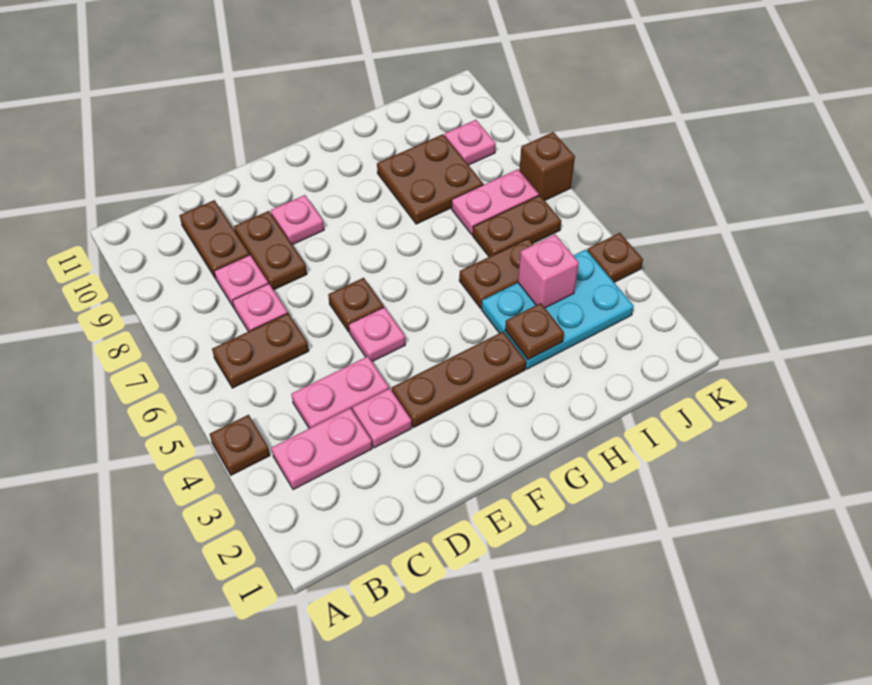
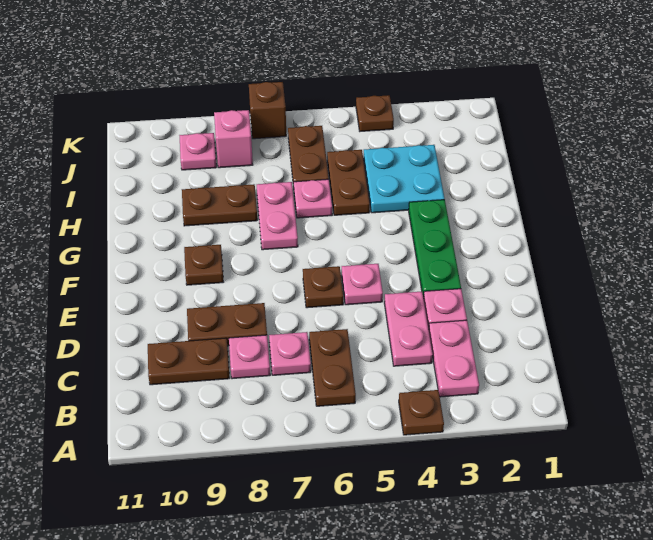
brown 1x3 plate [392,332,526,427] -> green 1x3 plate [409,200,461,298]
pink 1x1 plate [271,195,324,245] -> pink 1x1 plate moved to [294,179,332,218]
cyan 2x3 plate [481,249,634,369] -> cyan 2x2 plate [363,145,444,213]
brown 1x1 plate [505,303,564,360] -> brown 1x1 plate moved to [184,245,223,285]
brown 2x2 plate [377,134,483,224] -> brown 1x2 plate [182,184,257,226]
pink 1x1 brick [518,234,579,308] -> pink 1x1 brick moved to [214,110,253,168]
pink 1x2 plate [452,169,539,235] -> pink 1x2 plate moved to [257,182,298,250]

